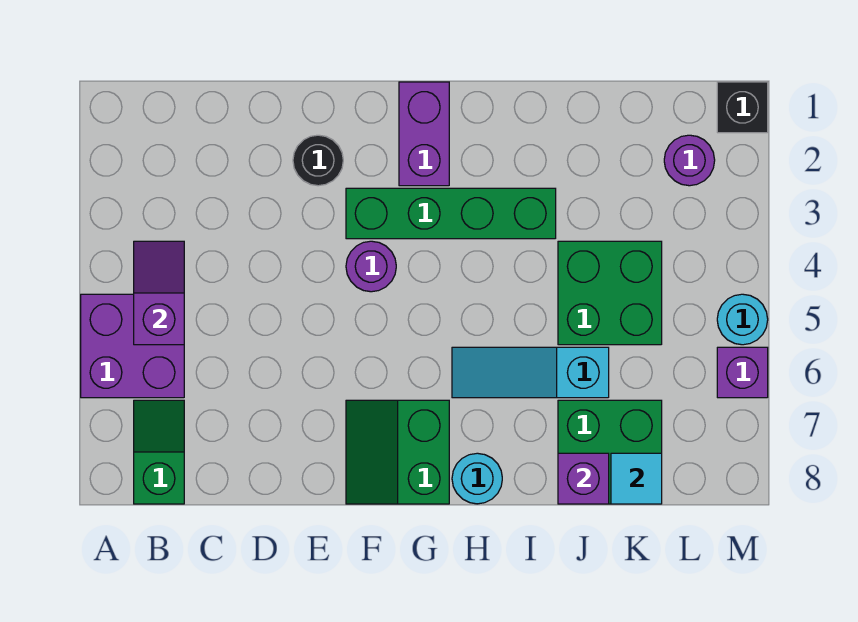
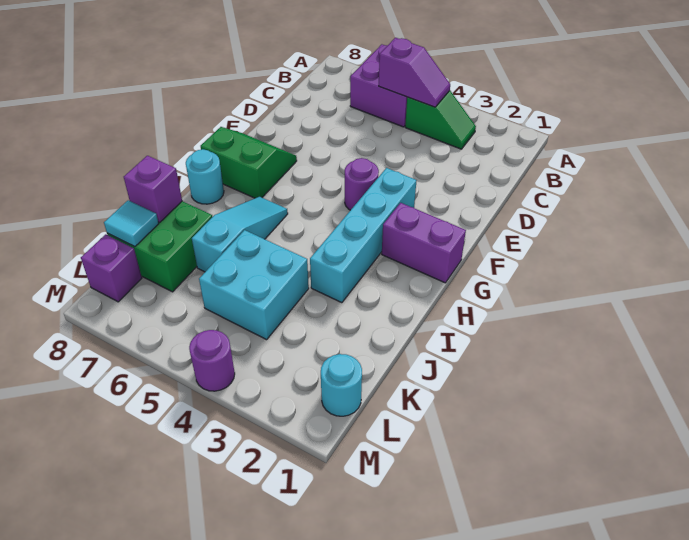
green 1x2 slope [134,400,184,504] -> green 1x2 slope moved to [405,91,476,149]
black 1x1 round brick [293,135,343,186] -> none
green 1x4 brick [346,188,556,239] -> cyan 1x4 brick [310,168,417,303]
green 2x2 brick [558,241,662,345] -> cyan 2x2 brick [199,230,309,340]
purple 1x1 round brick [664,135,715,186] -> purple 1x1 round brick moved to [189,330,235,391]
black 1x1 brick [717,82,768,133] -> none
cyan 1x1 round brick [717,294,768,345] -> cyan 1x1 round brick moved to [321,354,362,416]
purple 1x1 brick [717,347,768,398] -> purple 1x1 brick moved to [81,234,142,302]

